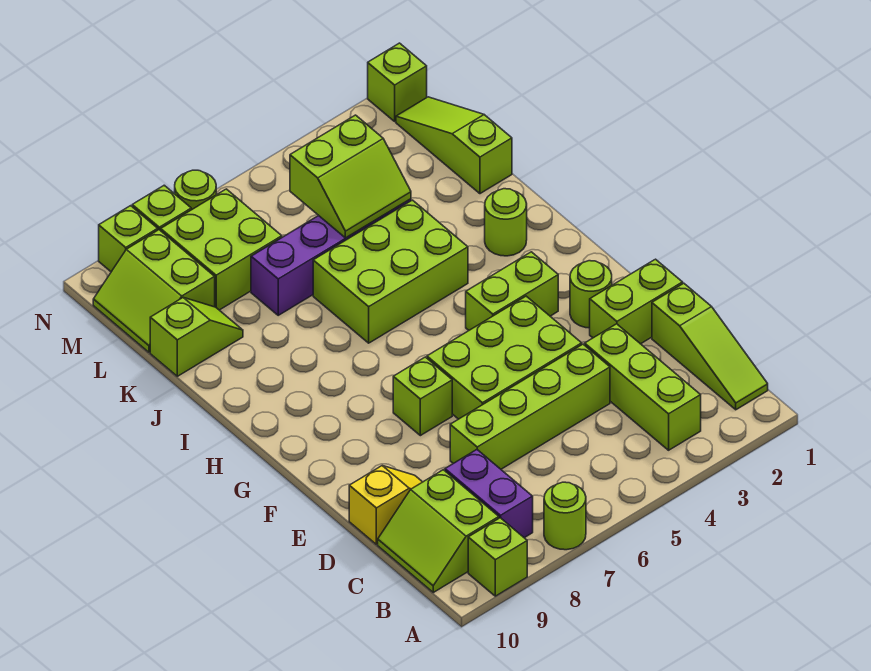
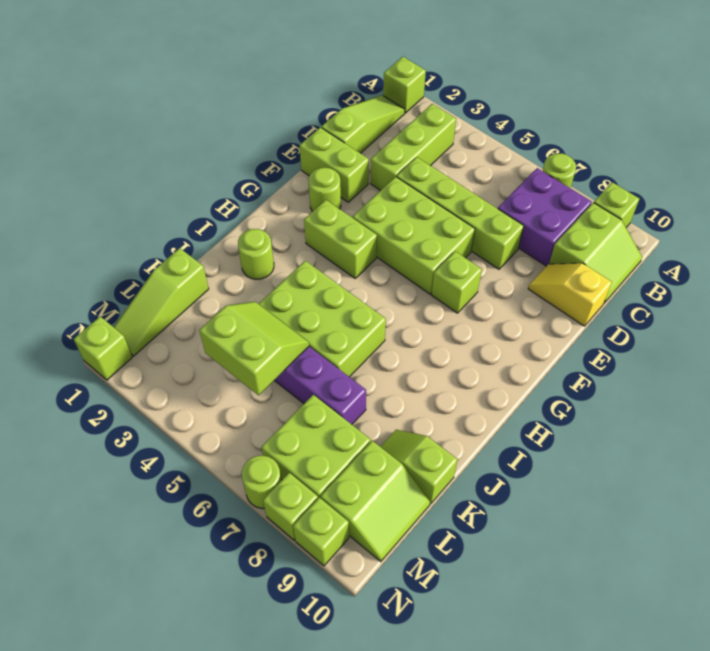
none -> lime 1x1 brick [383,57,426,113]
purple 1x2 brick [445,450,533,538] -> purple 2x2 brick [498,168,592,266]

